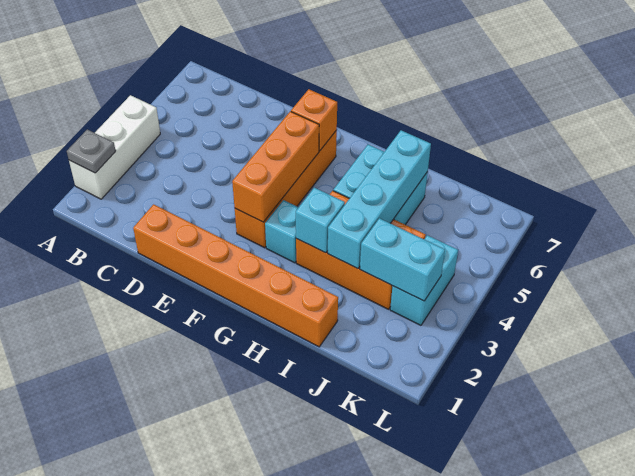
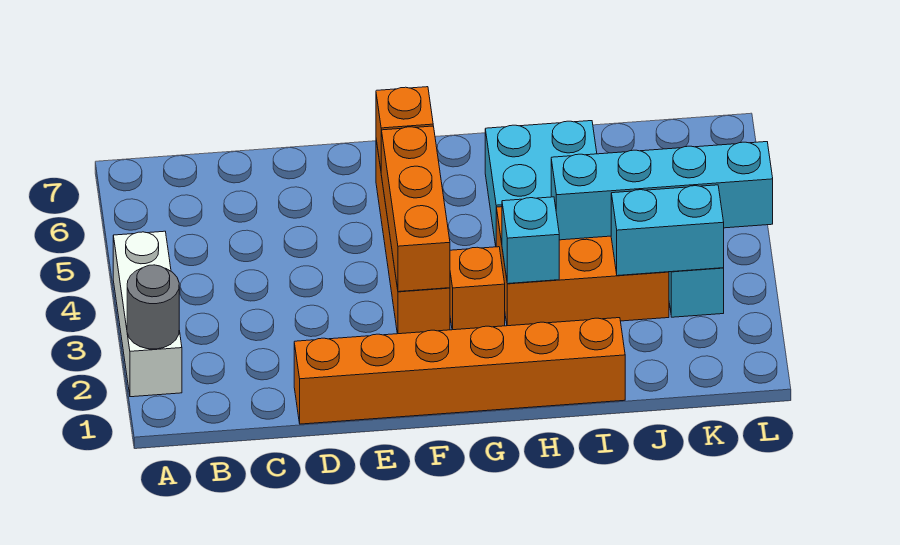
grey 1x1 plate [67,129,116,173] -> grey 1x1 round brick [127,265,179,349]
cyan 1x1 brick [265,200,299,263] -> orange 1x1 brick [450,247,505,330]
cyan 1x4 brick [328,130,431,269] -> cyan 1x4 brick turned to [551,142,773,240]

